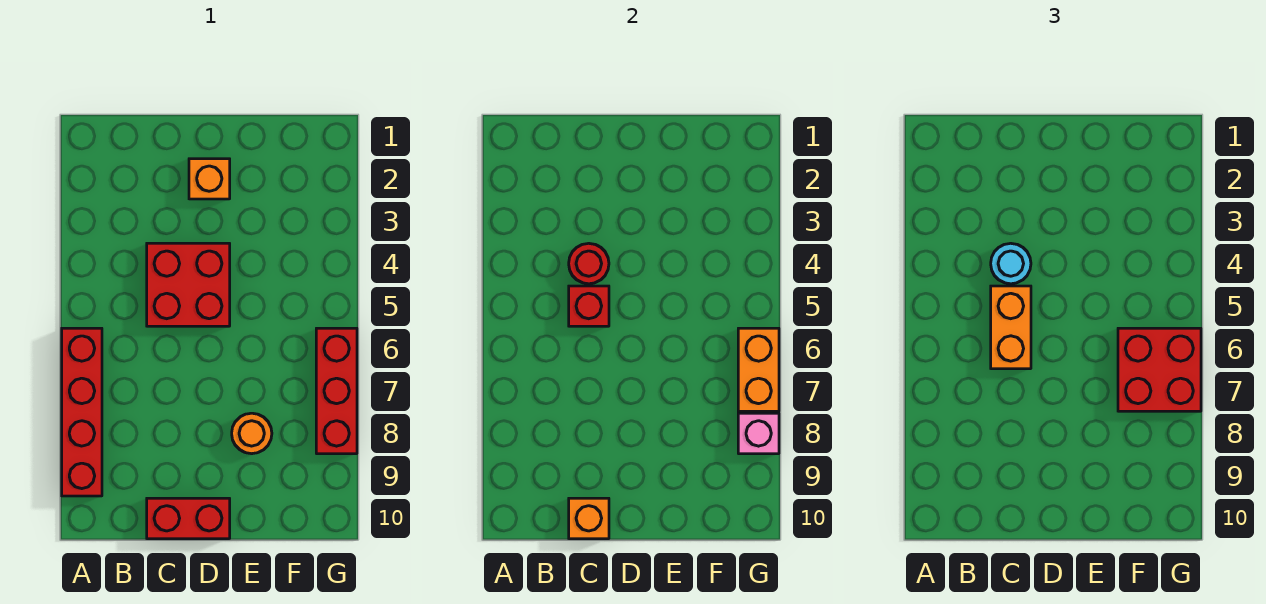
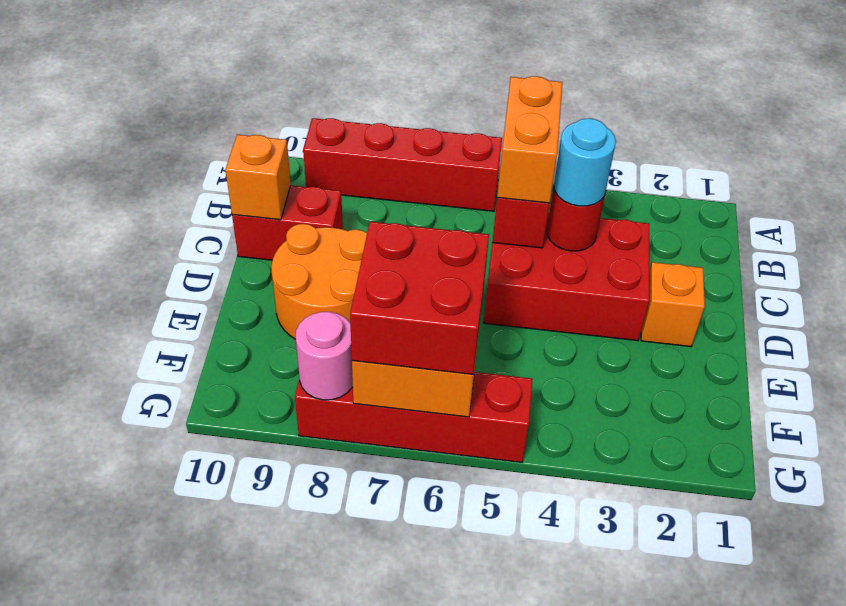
red 2x2 brick [147,243,230,326] -> red 2x3 brick [484,213,649,341]
orange 1x2 brick [991,286,1031,369] -> orange 1x2 brick turned to [497,76,562,203]
red 1x2 brick [147,498,230,539] -> red 1x2 brick turned to [232,185,343,260]
orange 1x1 round brick [232,413,272,454] -> orange 2x2 round brick [271,224,367,339]
red 1x3 brick [316,328,357,454] -> red 1x4 brick [295,372,532,462]
pink 1x1 brick [738,413,779,454] -> pink 1x1 round brick [296,312,353,400]

